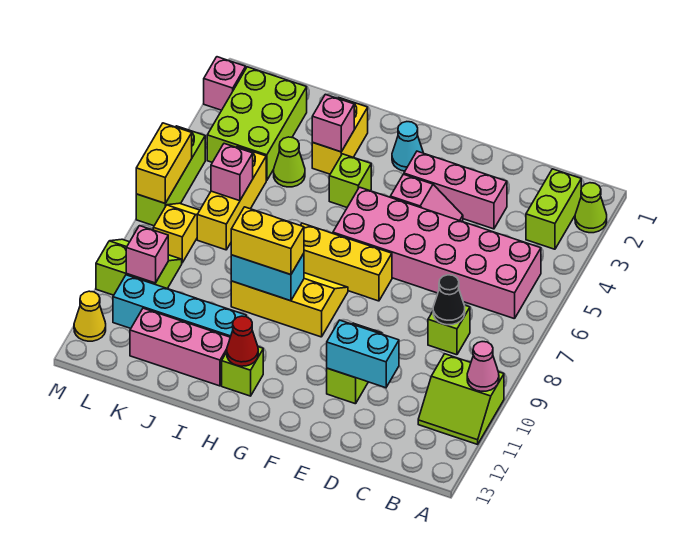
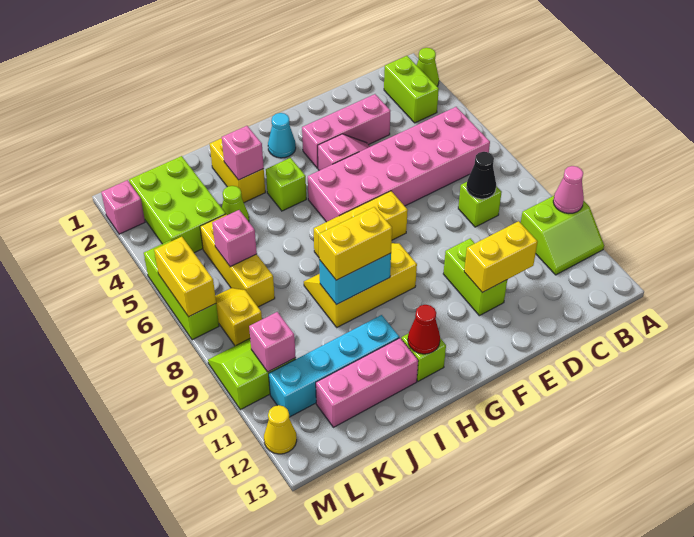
cyan 1x2 brick [327,320,399,388] -> yellow 1x2 brick [464,221,537,293]

